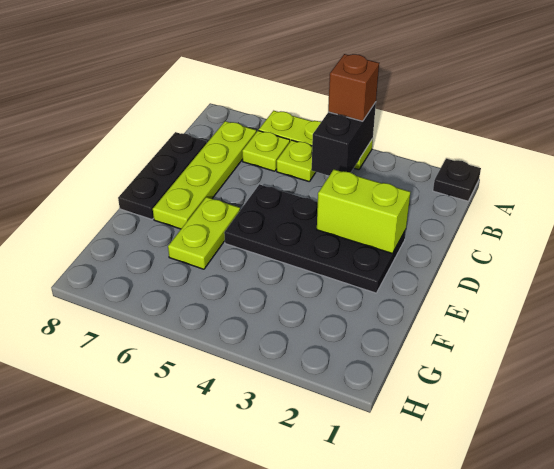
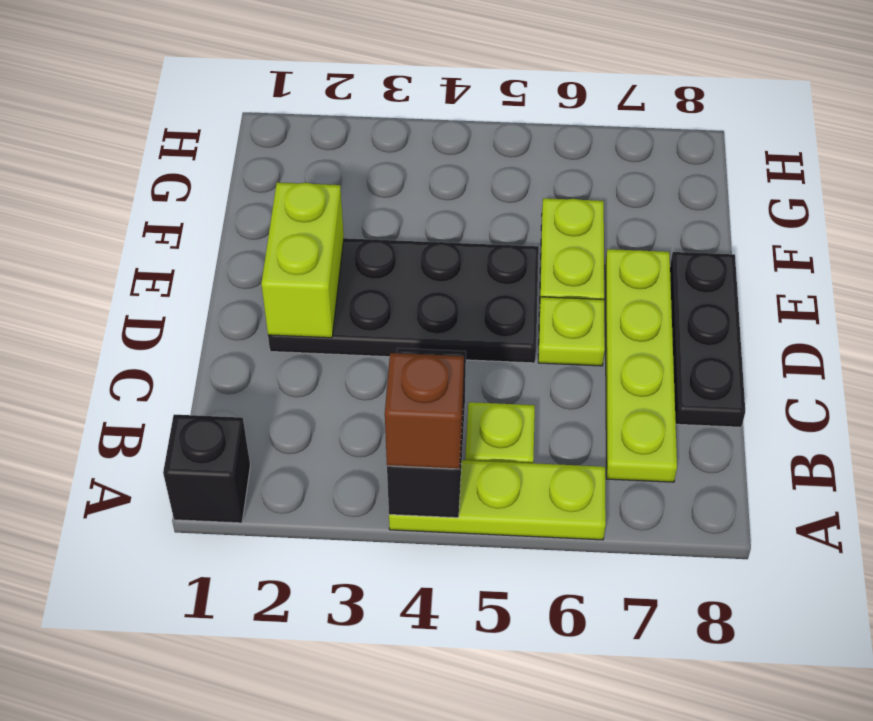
black 1x1 plate [433,159,481,201] -> black 1x1 brick [163,415,250,523]
lime 1x1 plate [242,131,290,171] -> lime 1x1 plate moved to [538,297,605,366]
lime 1x2 brick [317,170,410,254] -> lime 1x2 brick turned to [261,182,344,338]

